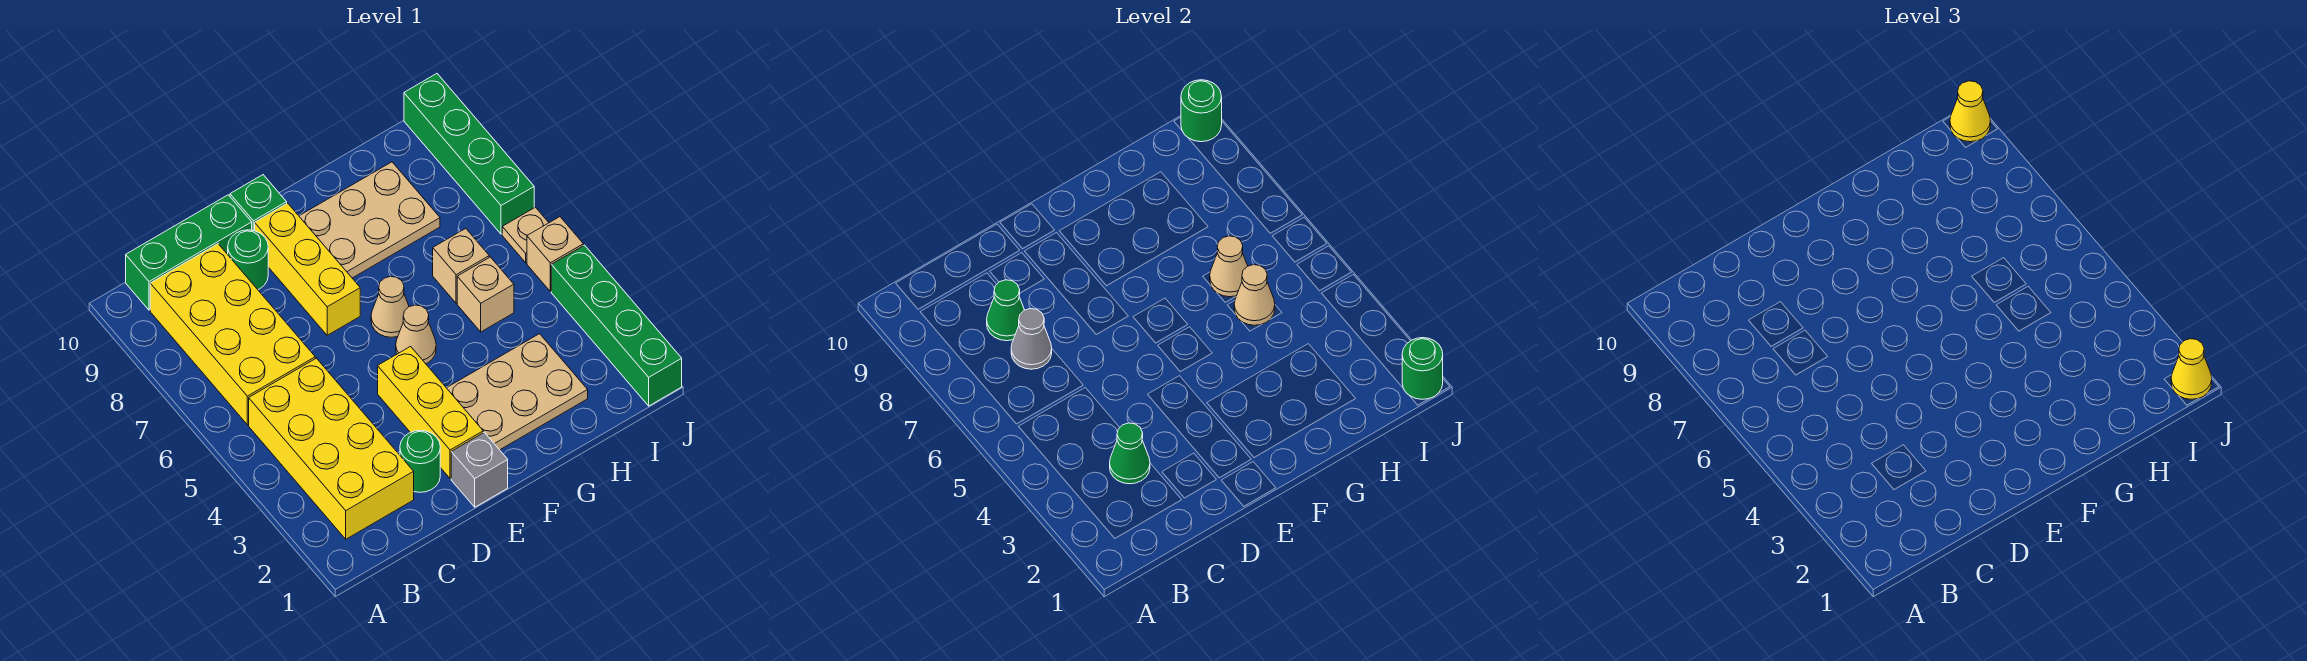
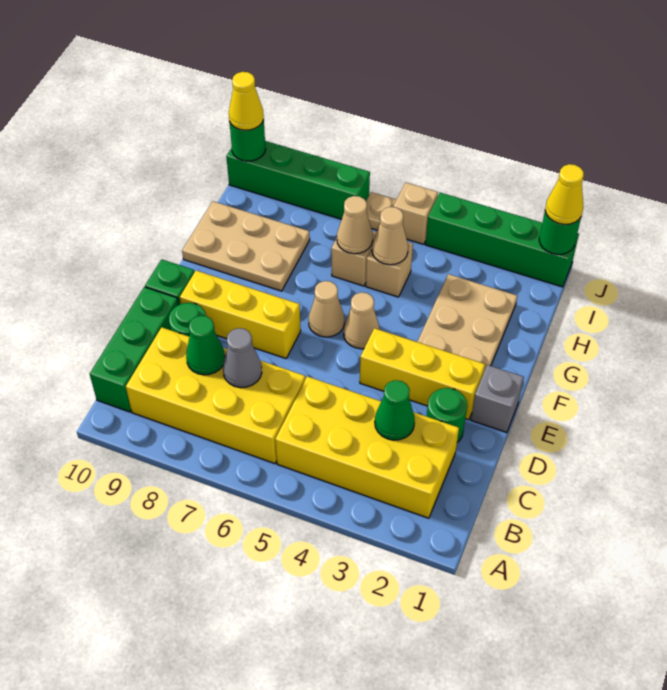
tan 2x3 plate [299,162,440,278] -> tan 2x3 plate turned to [182,201,310,291]

